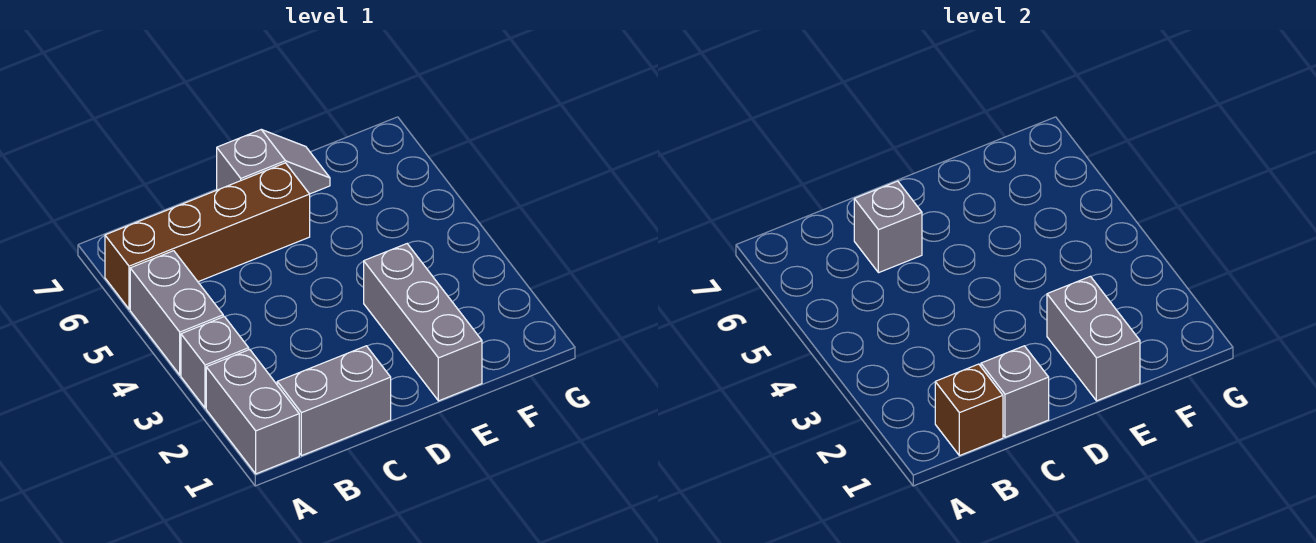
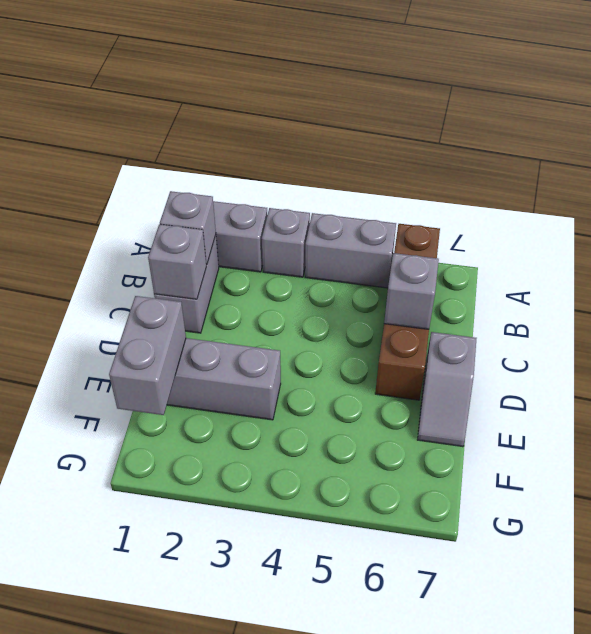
brown 1x1 brick [935,364,1003,456] -> grey 1x1 brick [160,191,216,265]
grey 1x2 brick [1047,276,1140,401] -> grey 1x2 brick turned to [109,296,186,415]

